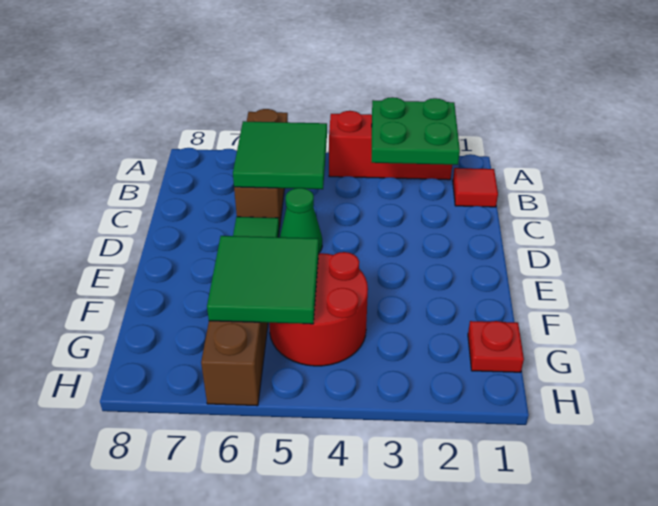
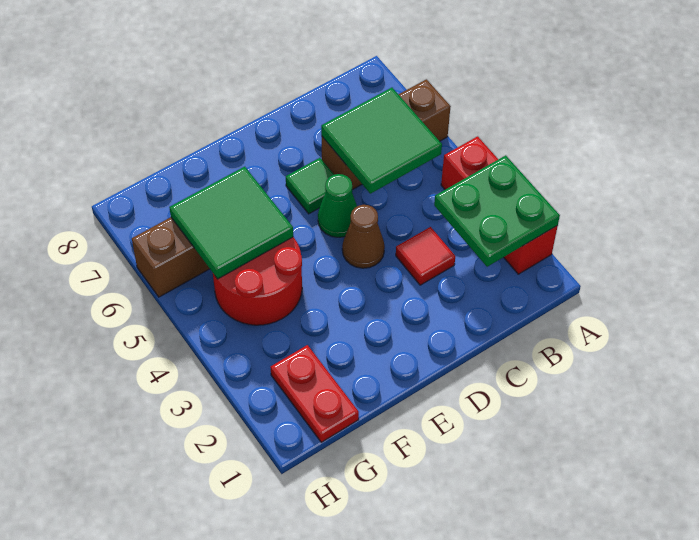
red 1x1 tile [453,168,498,207] -> red 1x1 tile moved to [396,227,455,285]
none -> brown 1x1 cone [342,205,385,268]
red 1x1 plate [468,321,524,372] -> red 1x2 plate [271,345,359,442]

